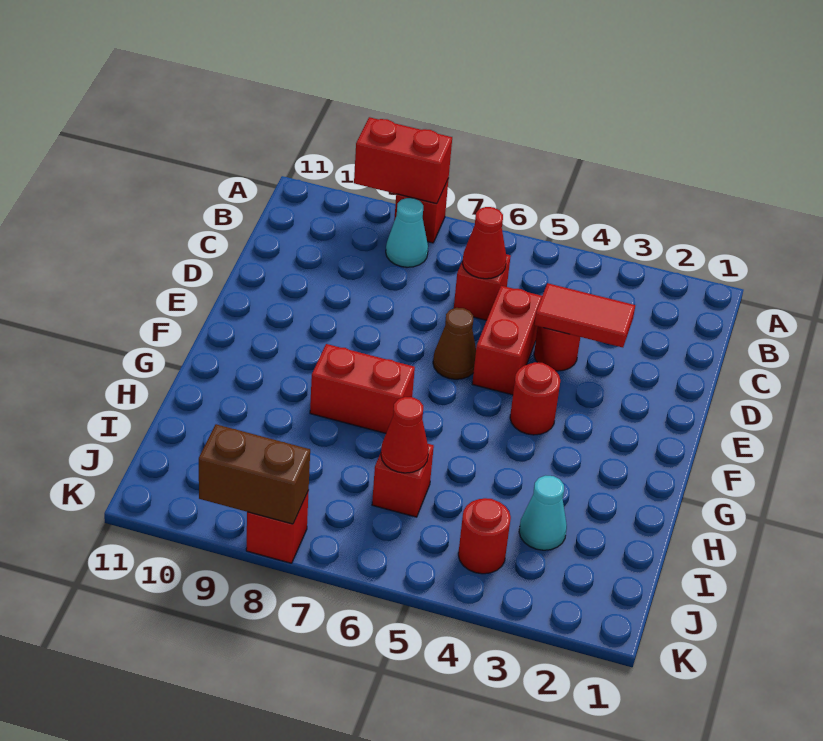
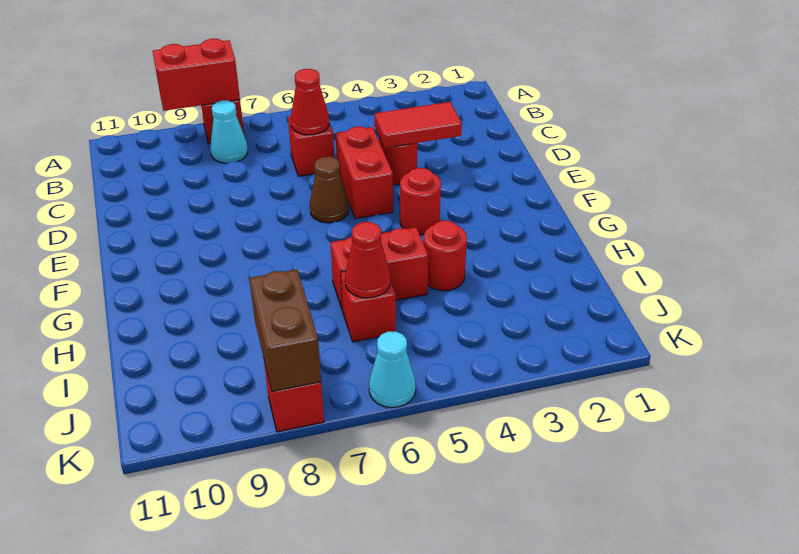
red 1x2 brick [310,344,415,433] -> red 1x2 brick moved to [331,227,428,310]
cyan 1x1 cone [519,476,567,550] -> cyan 1x1 cone moved to [369,332,416,408]
red 1x1 round brick [458,498,511,574] -> red 1x1 round brick moved to [423,221,467,291]
brown 1x2 brick [199,424,310,524] -> brown 1x2 brick turned to [249,269,321,391]

